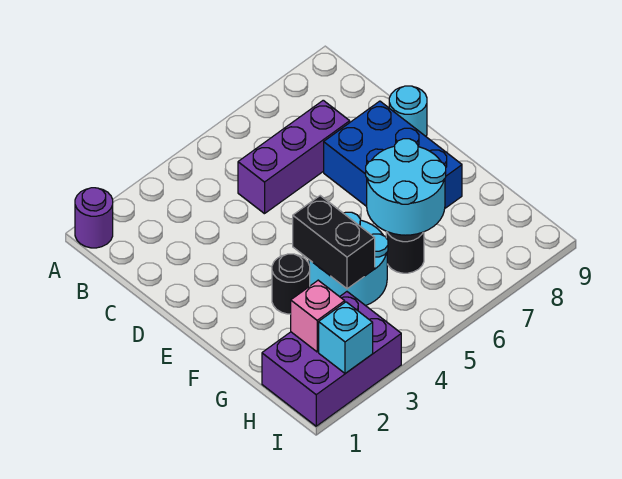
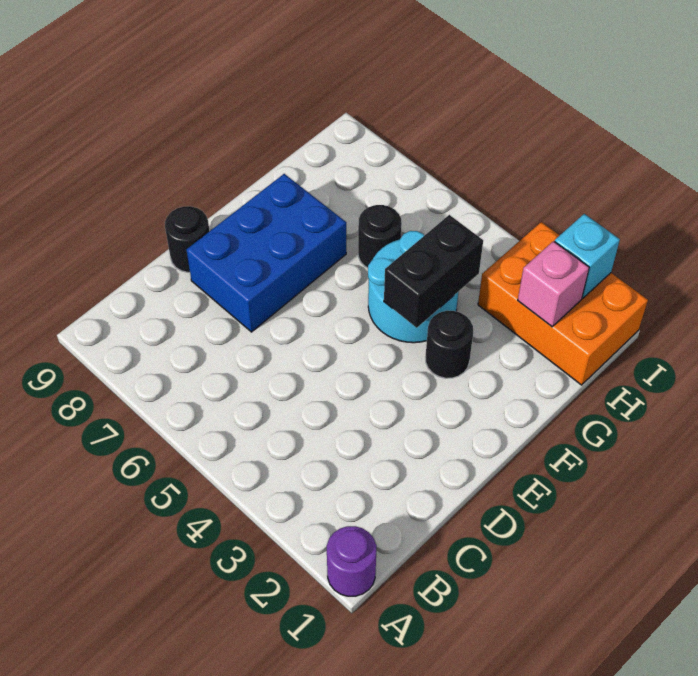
purple 1x3 brick [238,100,350,214] -> none
cyan 1x1 round brick [389,86,427,136] -> black 1x1 round brick [165,206,209,272]
cyan 2x2 round brick [366,139,446,235] -> none
purple 2x3 brick [262,292,401,426] -> orange 2x3 brick [478,222,648,385]

